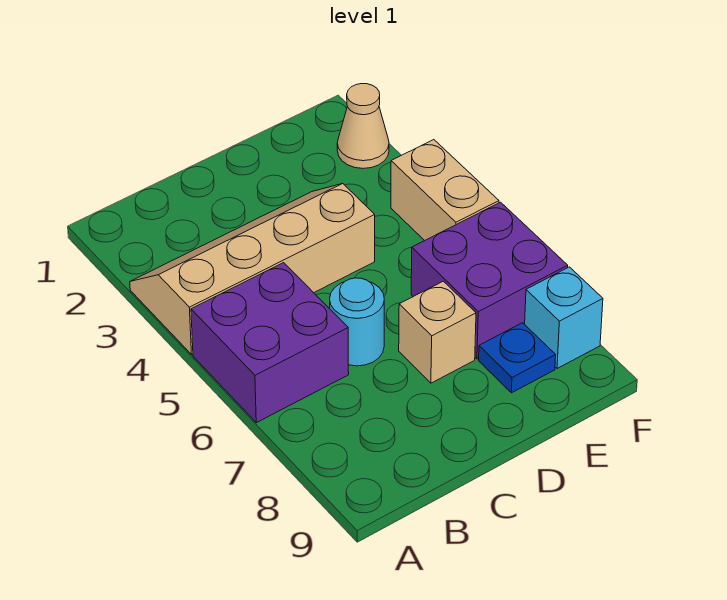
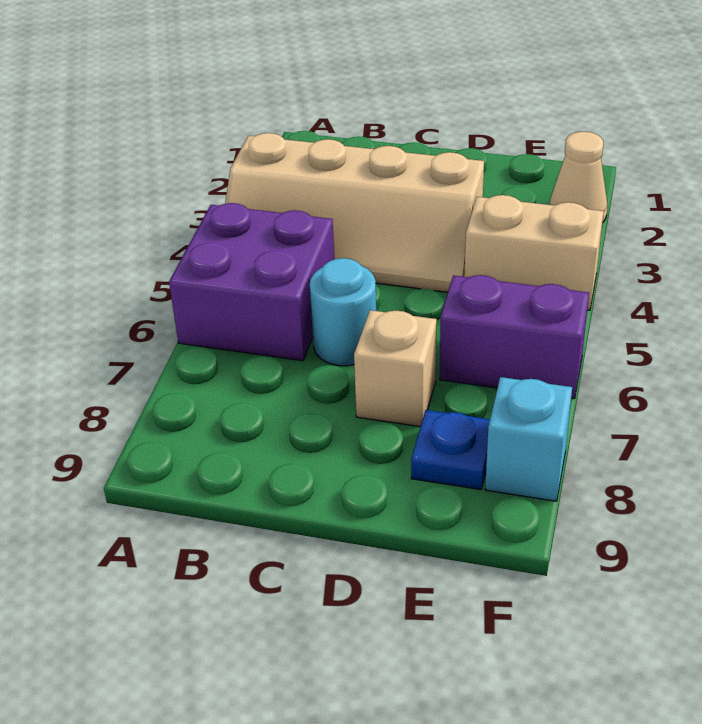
tan 2x4 slope [130,183,375,354] -> tan 2x4 slope turned to [225,133,484,292]
purple 2x2 brick [411,202,568,359] -> purple 1x2 brick [440,275,589,399]
tan 1x2 brick [391,140,499,241] -> tan 1x2 brick turned to [464,195,604,310]

